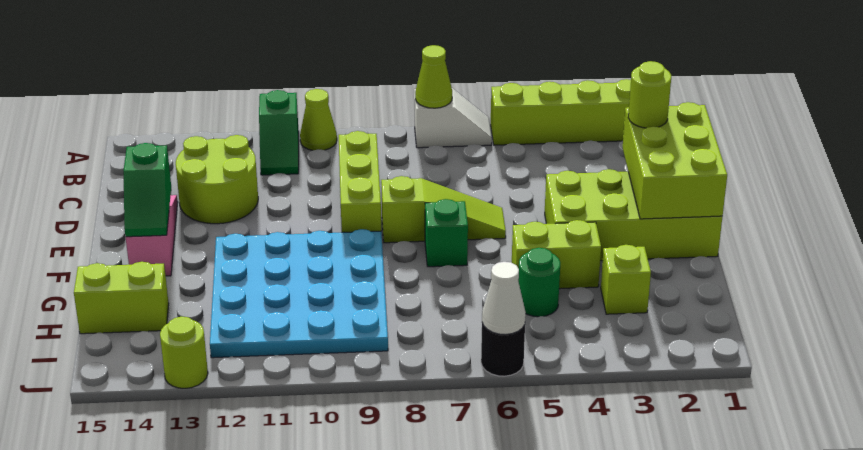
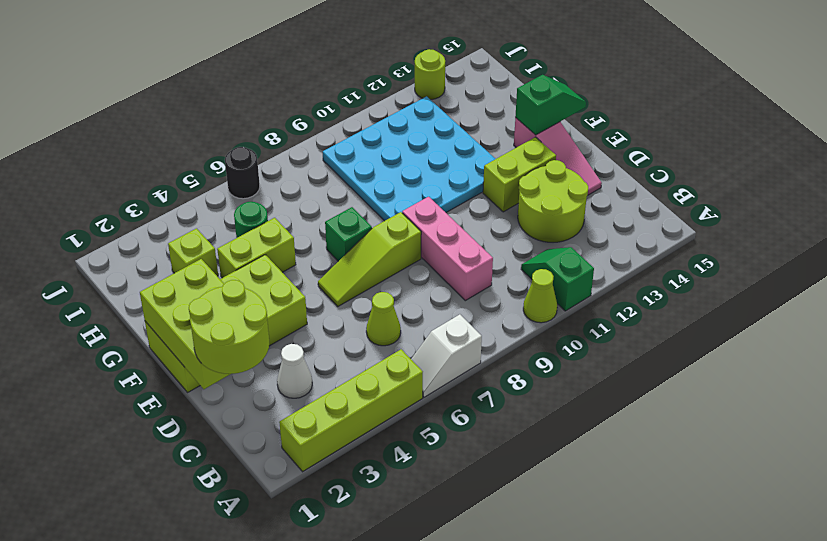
lime 1x1 cone [415,45,452,108] -> lime 1x1 cone moved to [366,292,401,346]
lime 1x3 brick [339,131,381,232] -> pink 1x3 brick [402,197,493,301]
lime 1x1 round brick [628,61,671,128] -> lime 2x2 round brick [189,280,269,374]
green 1x2 slope [124,143,171,237] -> green 1x2 slope turned to [515,75,586,135]
lime 1x2 brick [74,262,169,334] -> lime 1x2 brick moved to [483,137,556,212]
white 1x1 cone [482,262,526,335] -> white 1x1 cone moved to [277,344,312,398]

